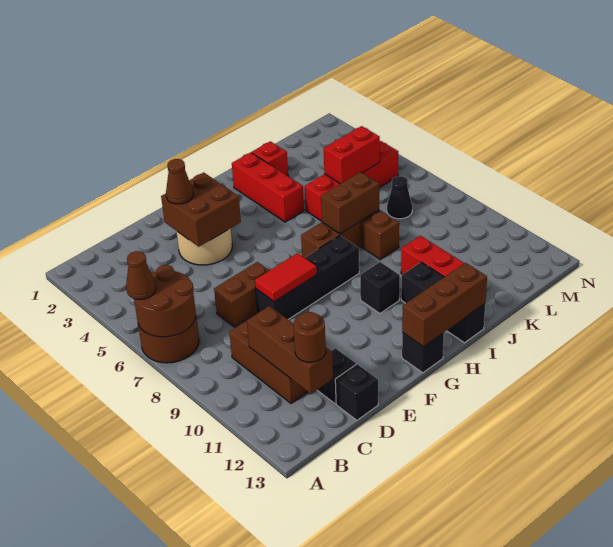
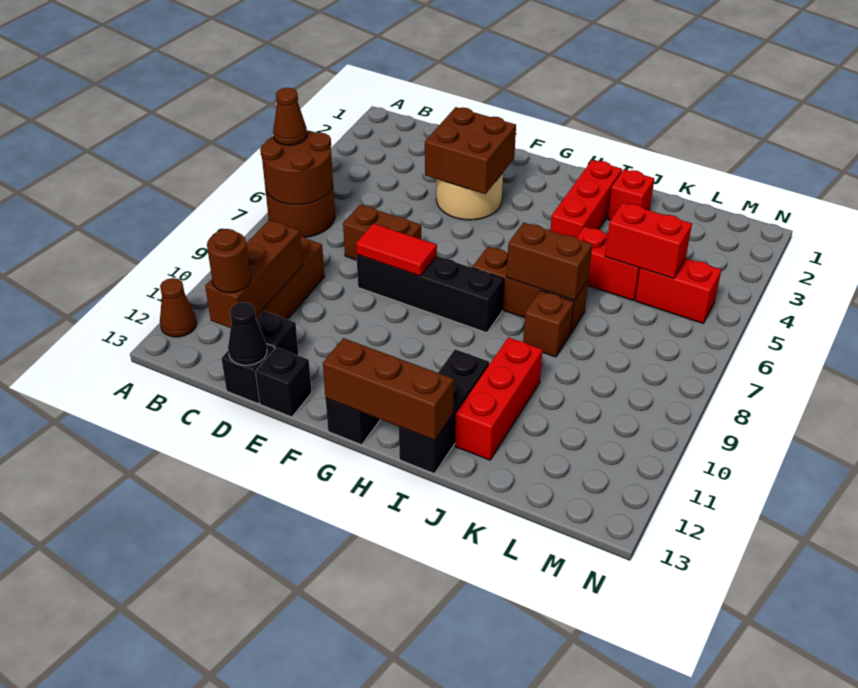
brown 1x1 cone [166,159,193,204] -> brown 1x1 cone moved to [160,278,197,337]
black 1x1 brick [360,262,400,313] -> black 1x1 brick moved to [255,347,312,417]
black 1x1 cone [387,176,412,219] -> black 1x1 cone moved to [228,302,267,365]

